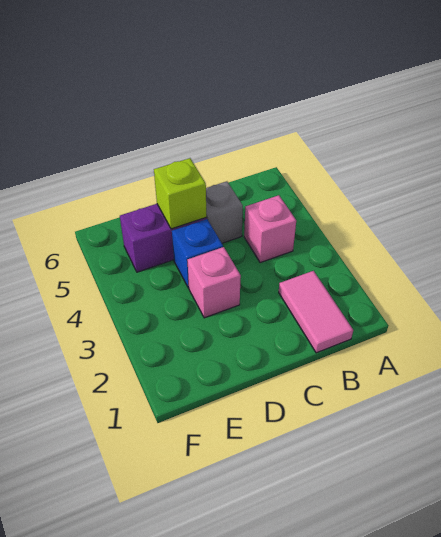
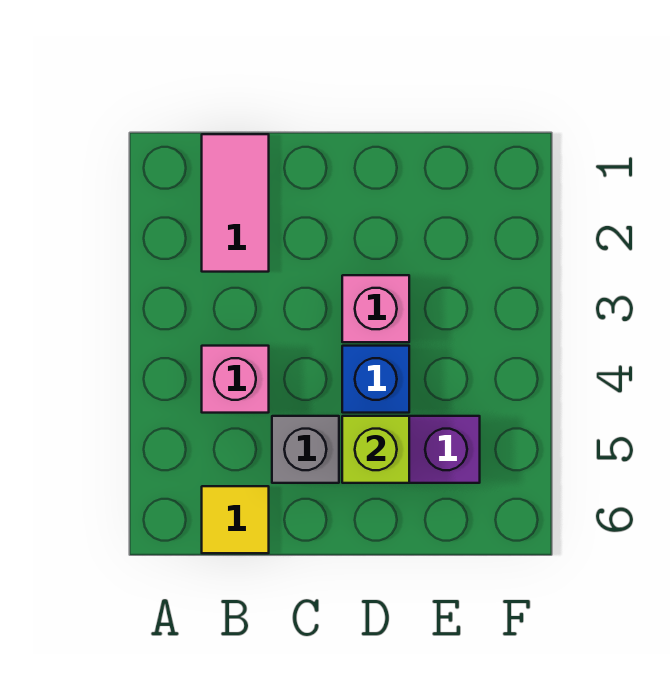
none -> yellow 1x1 tile [202,486,269,553]

